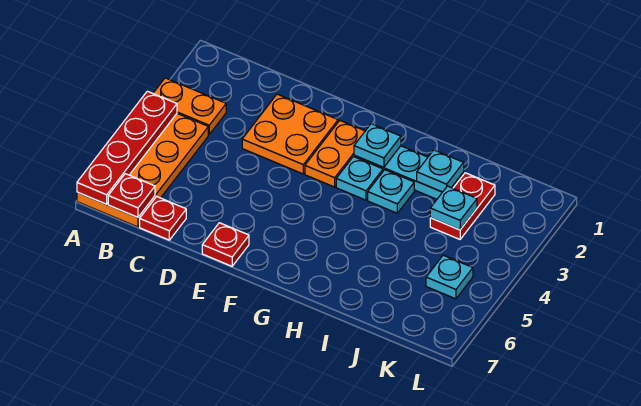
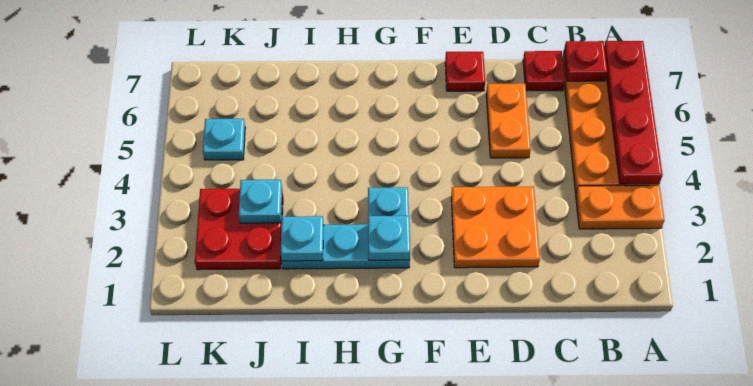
orange 1x2 plate [305,121,365,187] -> orange 1x2 plate moved to [486,83,531,158]
cyan 1x1 plate [368,170,414,213] -> none
red 1x2 plate [430,173,495,239] -> red 2x2 plate [195,189,283,270]

